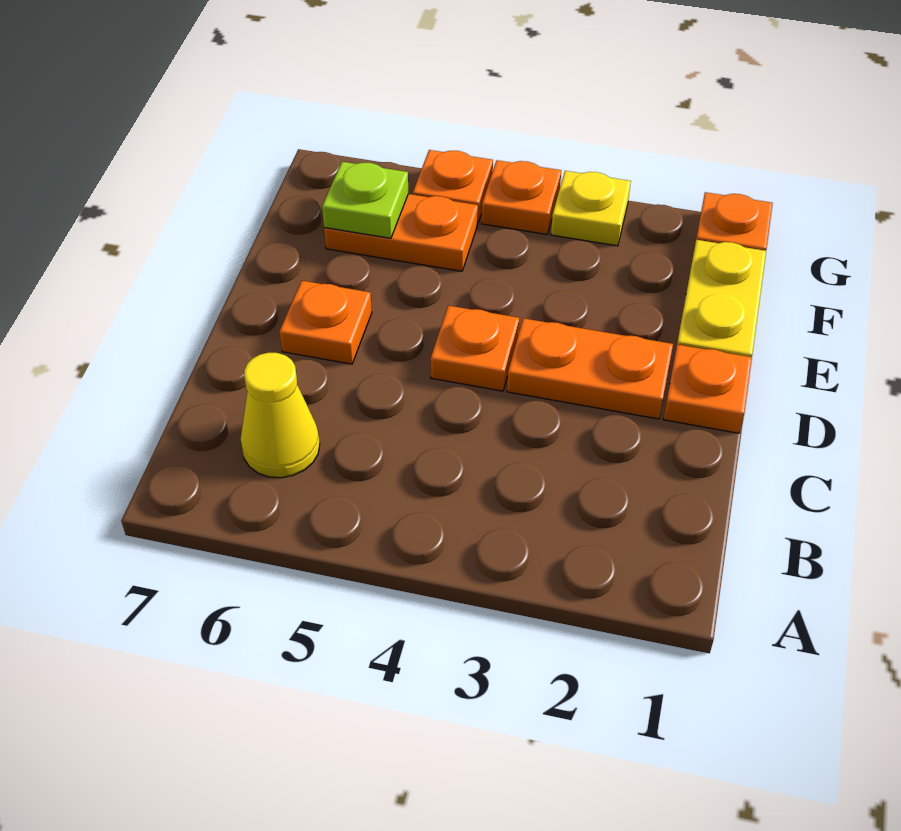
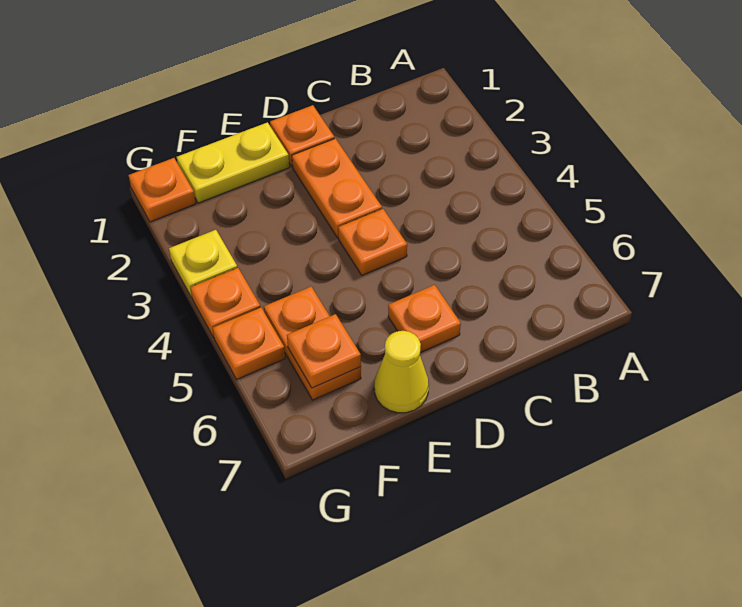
yellow 1x1 cone [241,353,320,478] -> yellow 1x1 cone moved to [374,331,429,413]
lime 1x1 plate [322,162,408,238] -> orange 1x1 plate [287,314,361,388]

